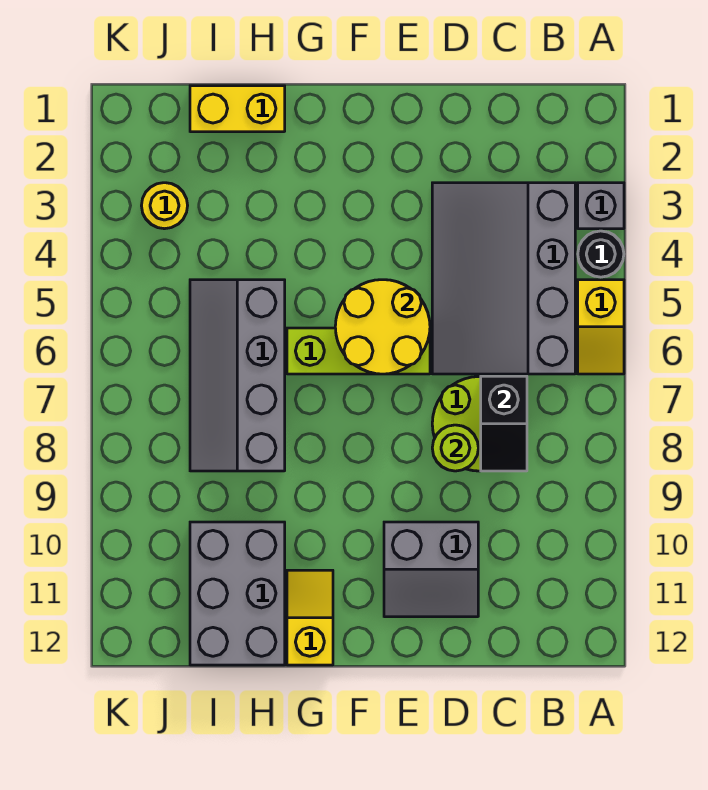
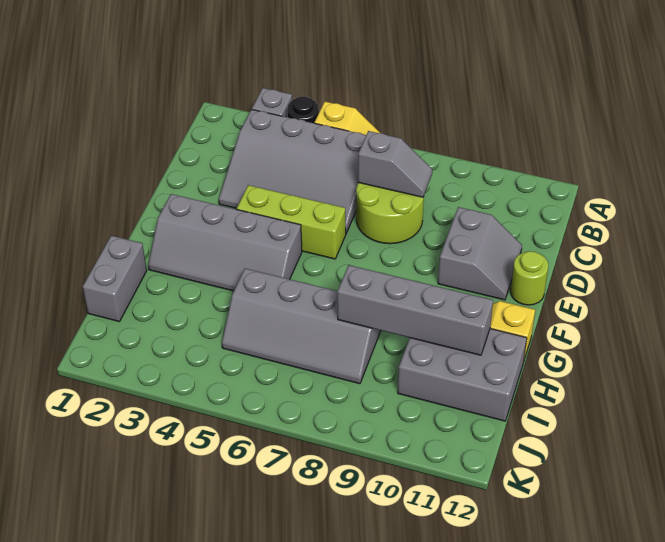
black 1x2 slope [481,376,527,471] -> grey 1x2 slope [358,131,432,197]
lime 1x1 round brick [432,425,478,471] -> lime 1x1 round brick moved to [510,251,548,305]
yellow 2x2 round brick [335,280,430,374] -> none
lime 1x3 brick [287,328,430,374] -> lime 1x3 brick turned to [237,185,346,259]
none -> grey 2x4 slope [148,194,302,291]
yellow 1x2 brick [190,86,285,132] -> grey 1x2 brick [83,236,147,322]
none -> grey 1x4 brick [337,265,493,355]
yellow 1x1 round brick [141,183,188,229] -> none

